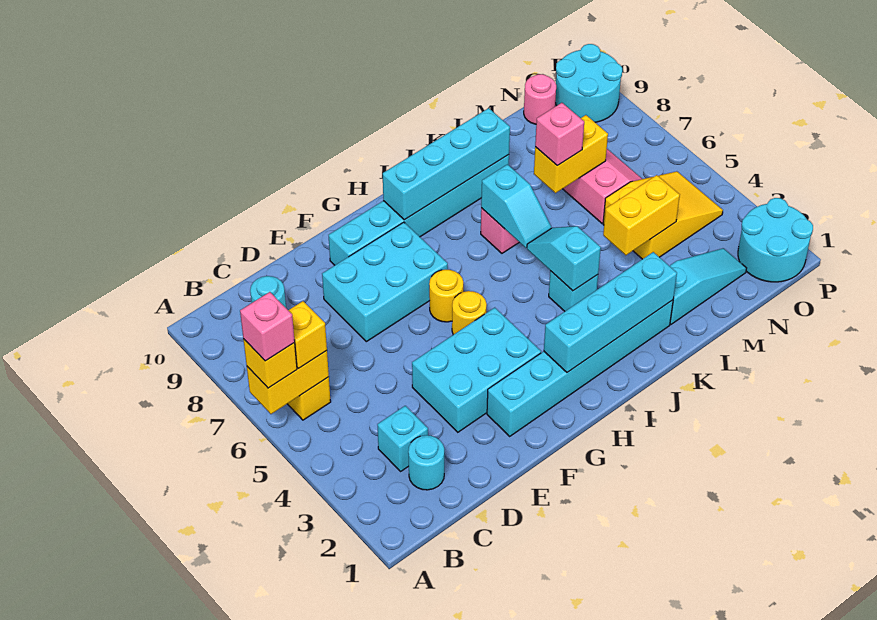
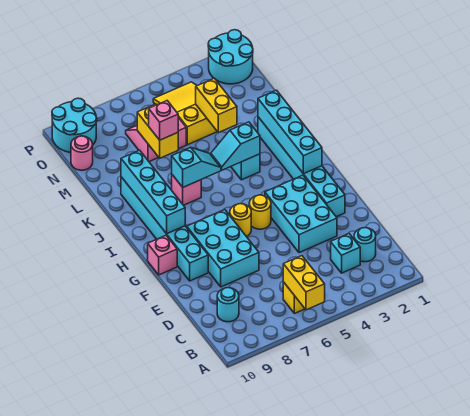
yellow 1x1 brick [243,339,297,388] -> none
pink 1x1 brick [240,292,295,361] -> pink 1x1 brick moved to [148,236,177,275]
yellow 1x1 brick [288,301,327,368] -> none
cyan 1x3 slope [670,248,747,324] -> none

